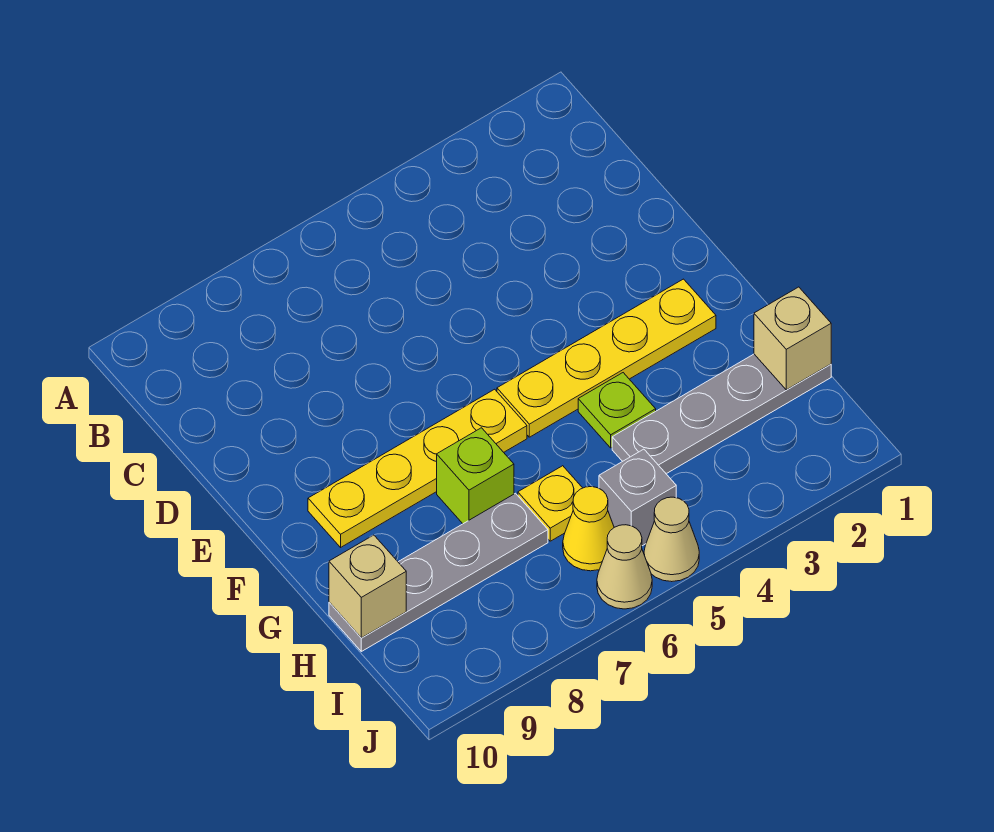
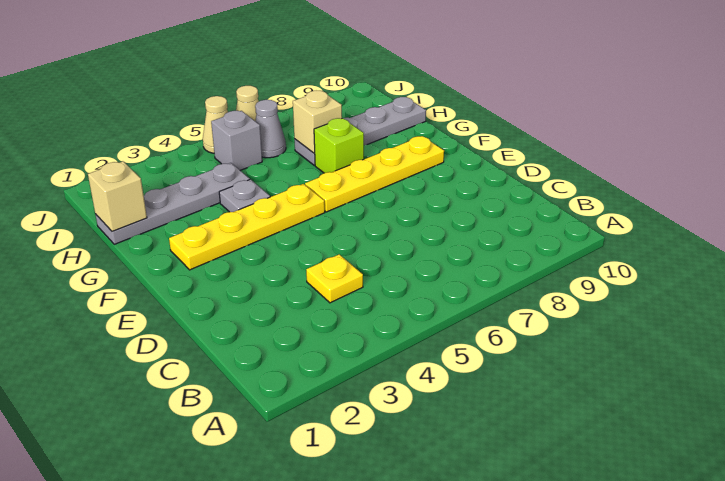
lime 1x1 plate [578,373,656,448] -> grey 1x1 plate [219,180,270,212]
yellow 1x1 plate [518,466,582,541] -> yellow 1x1 plate moved to [306,254,363,303]
tan 1x1 brick [329,535,406,638] -> tan 1x1 brick moved to [293,91,342,153]
yellow 1x1 cone [563,487,614,571] -> grey 1x1 cone [255,100,286,158]

